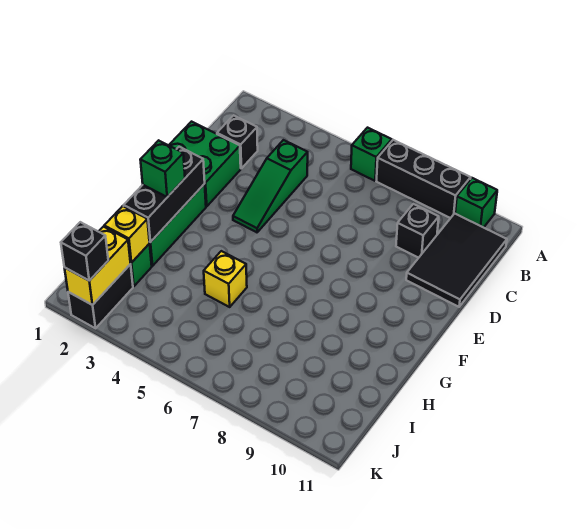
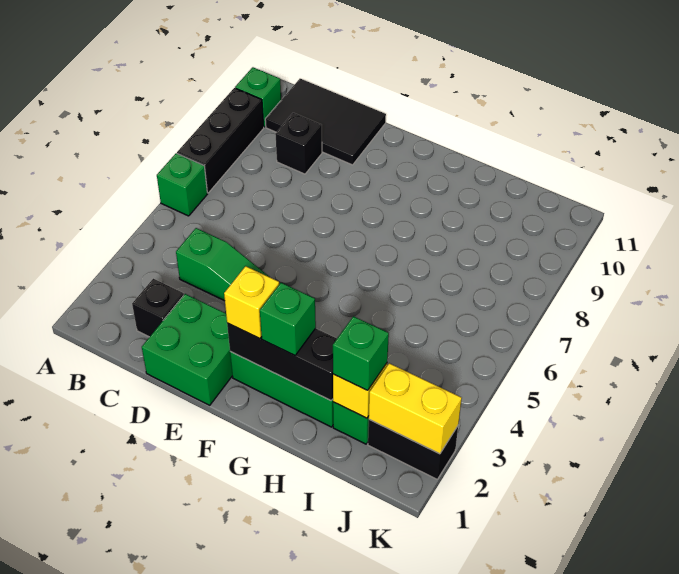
yellow 1x1 brick [204,251,247,307] -> yellow 1x1 brick moved to [224,266,279,339]
none -> green 1x1 brick [333,316,389,390]
black 1x1 brick [61,222,108,281] -> none

